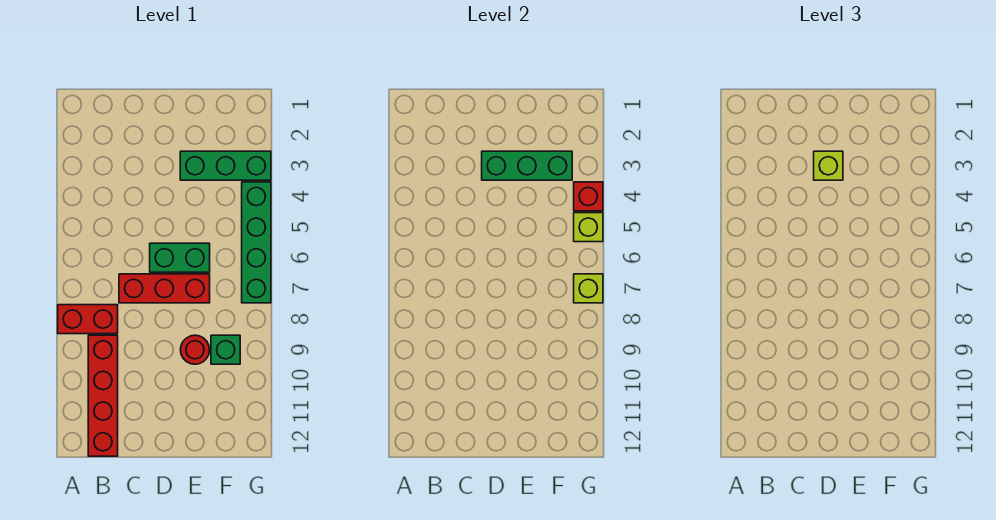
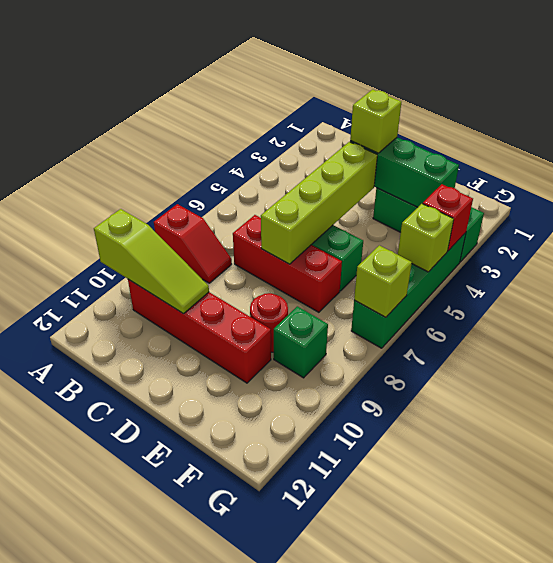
red 1x2 brick [58,305,118,334] -> red 1x2 slope [154,204,232,283]
none -> lime 1x3 slope [94,209,209,314]
red 1x4 brick [88,335,118,456] -> red 1x4 brick turned to [128,279,271,383]
none -> lime 1x4 brick [261,142,377,264]

